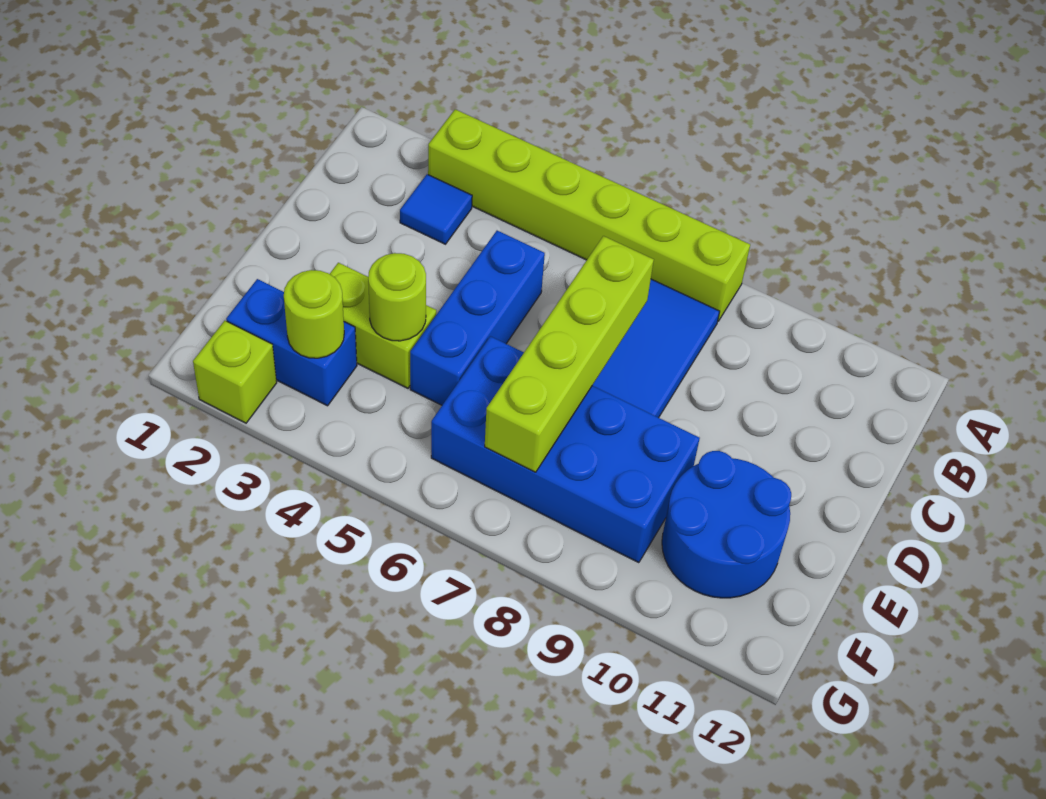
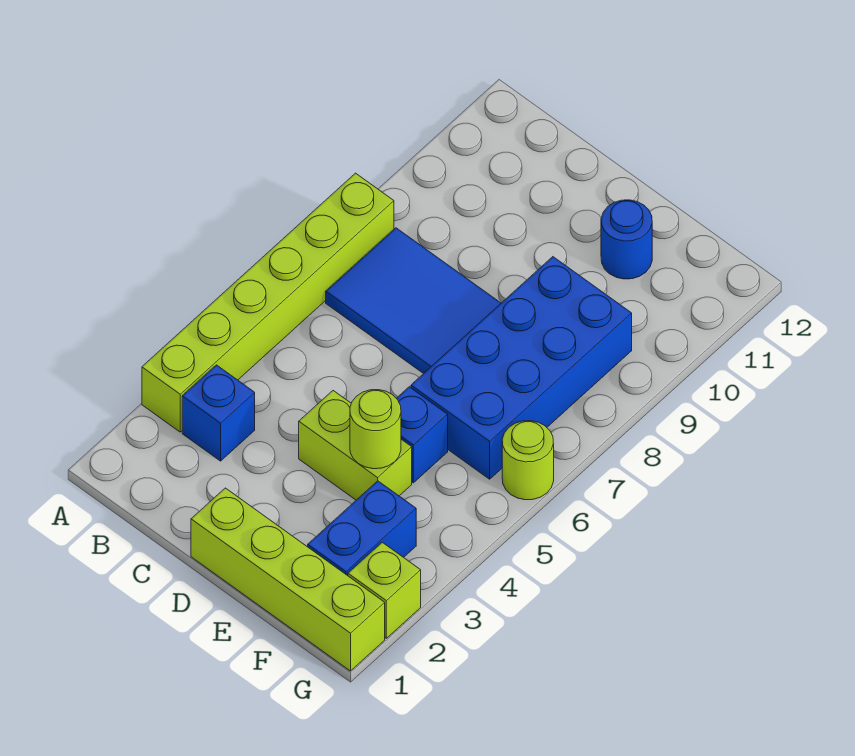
blue 1x1 tile [400,174,472,244] -> blue 1x1 brick [182,365,255,461]
blue 1x3 brick [410,231,545,405] -> blue 1x1 brick [396,387,448,483]
lime 1x4 brick [485,236,654,472] -> lime 1x4 brick moved to [191,488,385,671]
lime 1x2 brick [330,263,436,388] -> lime 1x2 brick turned to [299,391,412,500]
blue 2x2 round brick [662,451,791,598] -> blue 1x1 round brick [601,200,652,279]
lime 1x1 round brick [284,270,344,358] -> lime 1x1 round brick moved to [502,421,554,500]

